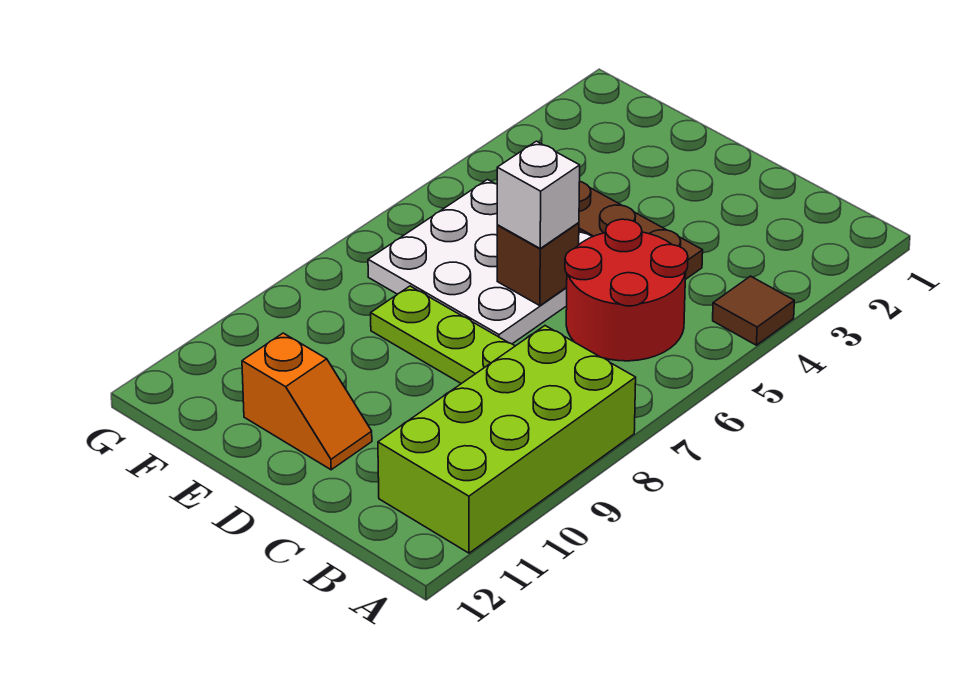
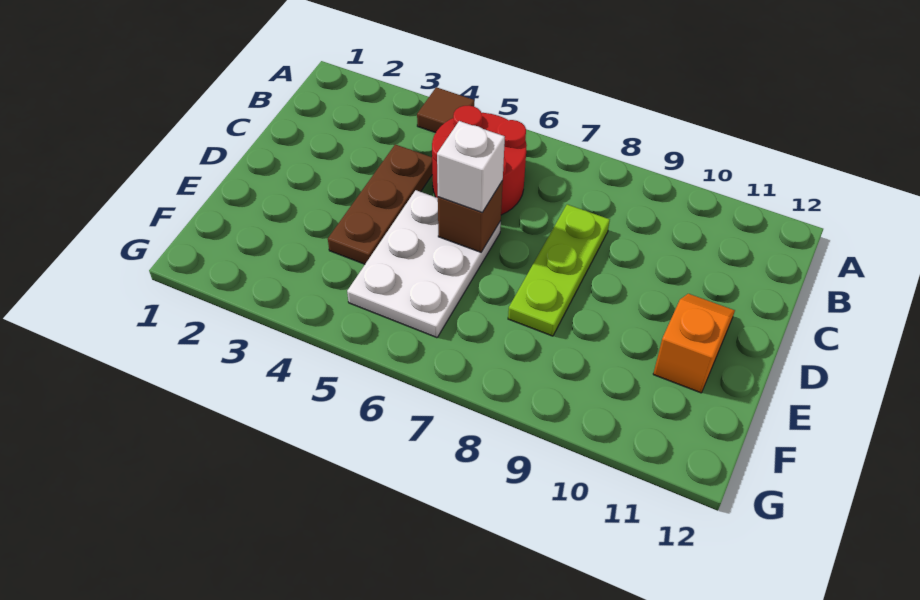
lime 2x4 brick [378,326,636,553] -> none
white 3x3 plate [368,180,592,344] -> white 2x3 plate [347,190,501,338]

